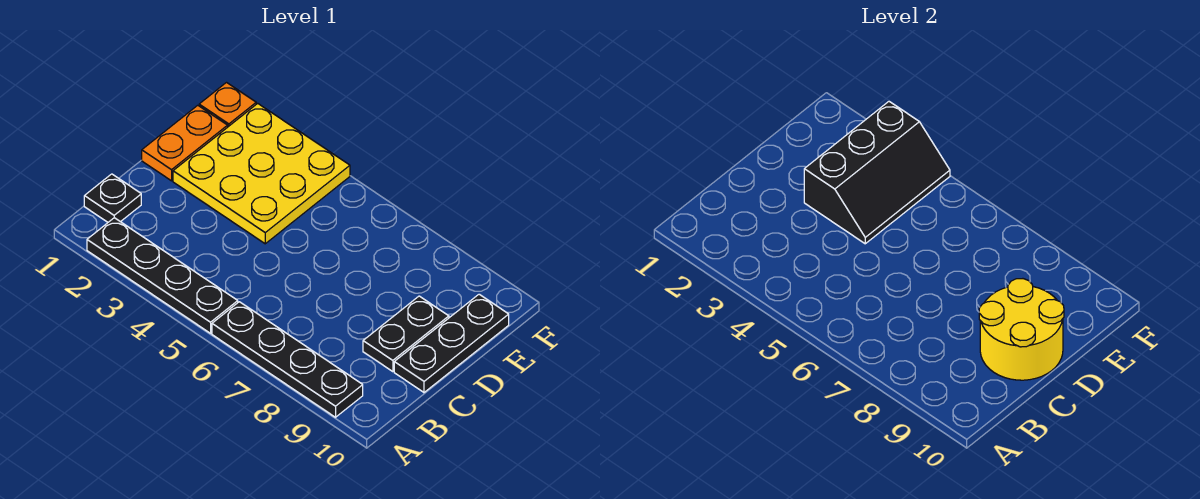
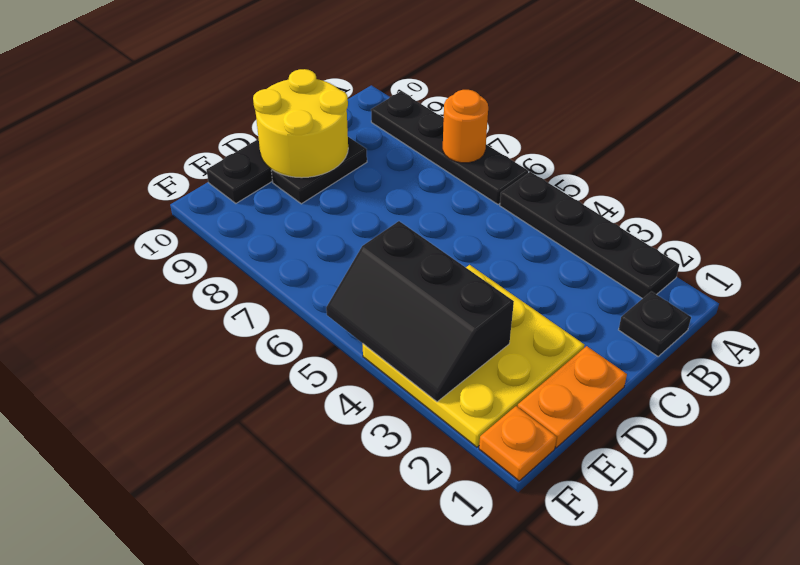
none -> orange 1x1 round brick [443,90,488,163]
black 2x3 slope [804,102,950,244] -> black 2x3 slope turned to [326,221,514,402]

